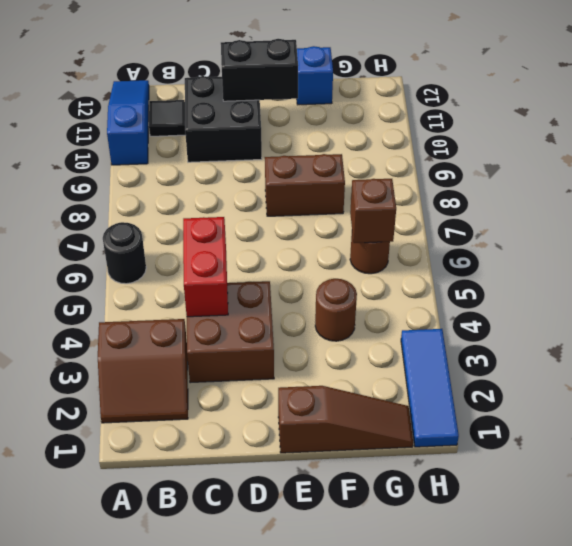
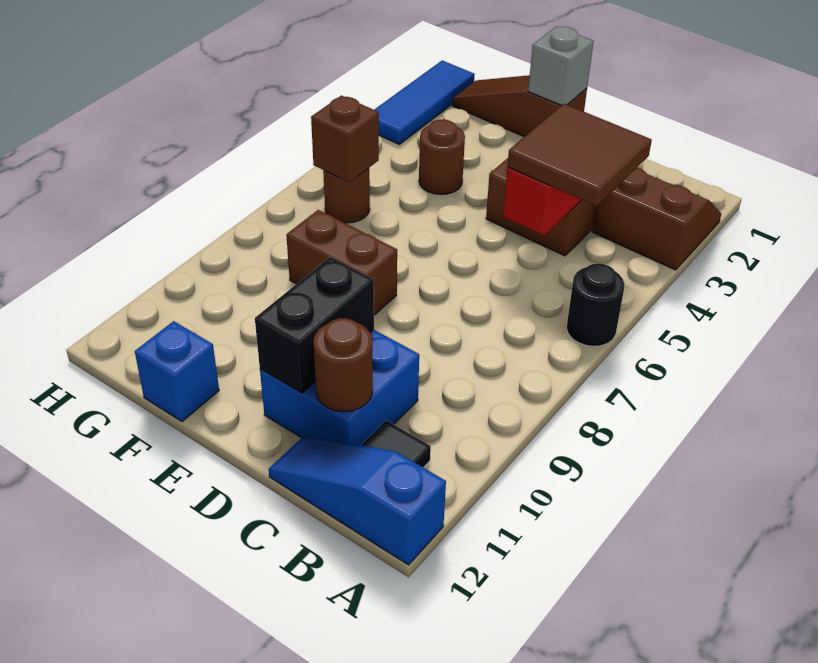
blue 1x3 slope [107,80,149,165] -> blue 1x3 slope turned to [269,435,446,565]
none -> brown 2x2 tile [507,104,652,206]
black 2x2 brick [185,76,262,162] -> blue 2x2 brick [260,330,419,445]
none -> brown 1x1 round brick [313,318,373,412]
black 1x2 brick [221,39,298,101] -> black 1x2 brick turned to [255,257,374,393]
none -> grey 1x1 brick [528,27,593,105]

